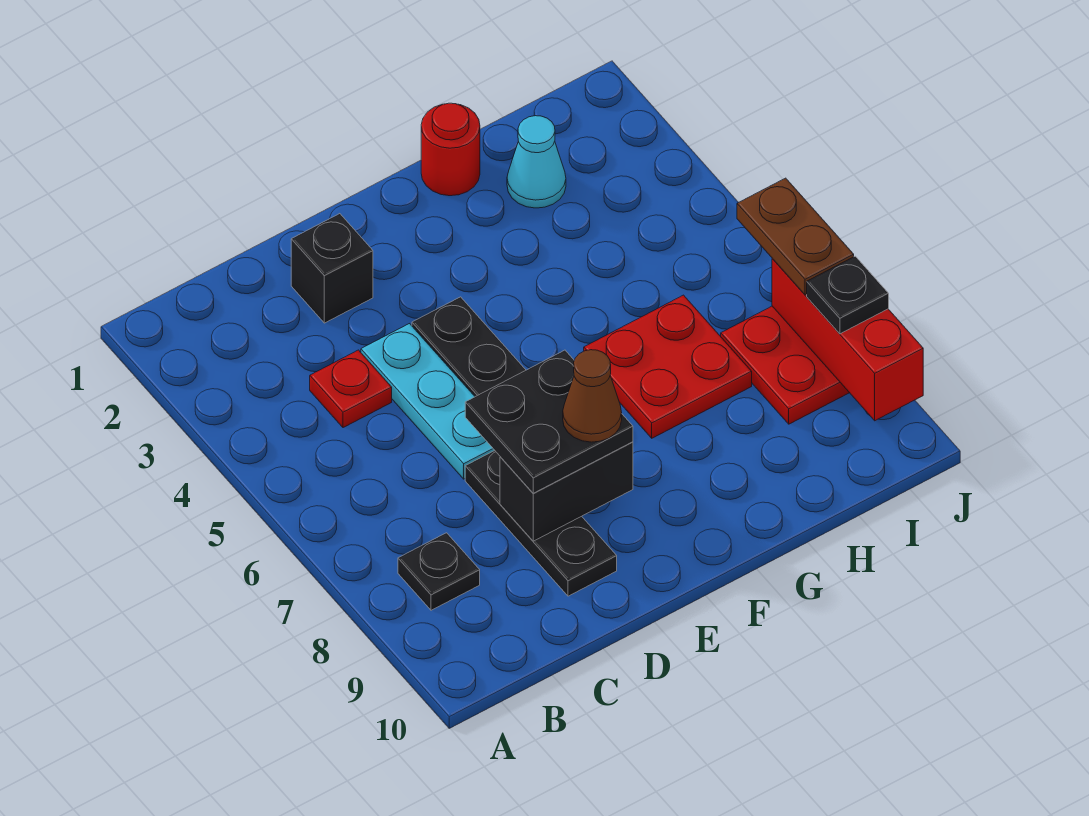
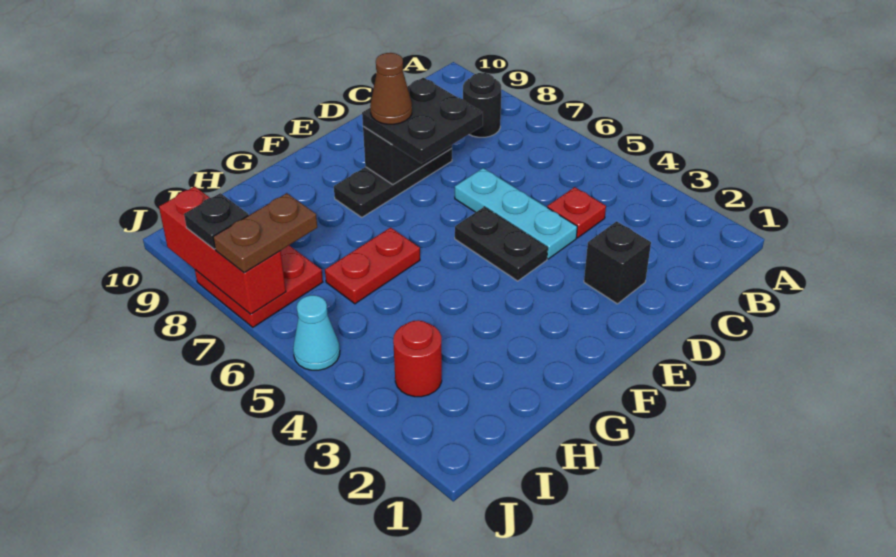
black 1x1 plate [398,533,480,610] -> black 1x1 round brick [463,73,501,137]
black 1x3 plate [465,451,617,596] -> black 1x3 plate turned to [334,149,452,217]
red 1x1 round brick [421,103,480,196] -> red 1x1 round brick moved to [393,320,442,397]
red 2x2 plate [584,295,752,438] -> red 1x2 plate [325,227,420,304]
cyan 1x1 cone [507,116,566,208] -> cyan 1x1 cone moved to [293,295,340,370]
brown 1x2 plate [737,178,854,295] -> brown 1x2 plate turned to [213,193,317,273]

